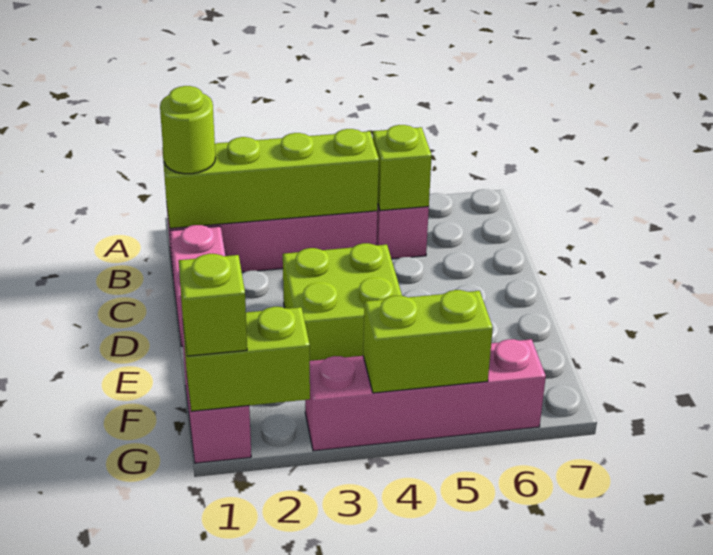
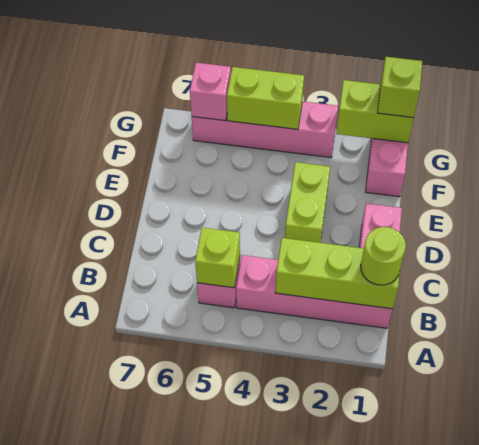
lime 1x4 brick [162,129,379,228] -> lime 1x3 brick [275,238,400,309]
lime 2x2 brick [283,243,402,361] -> lime 1x2 brick [285,162,330,243]
none -> pink 1x1 brick [190,63,231,121]

